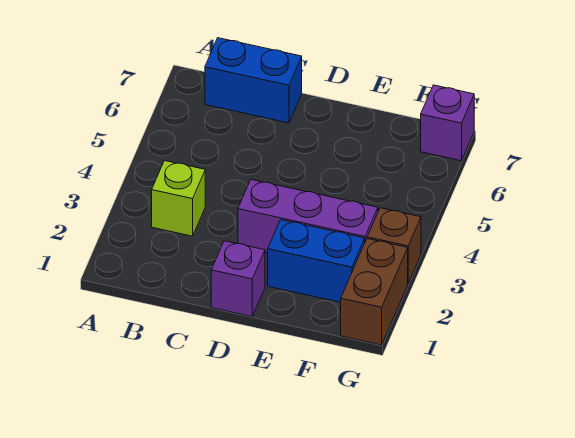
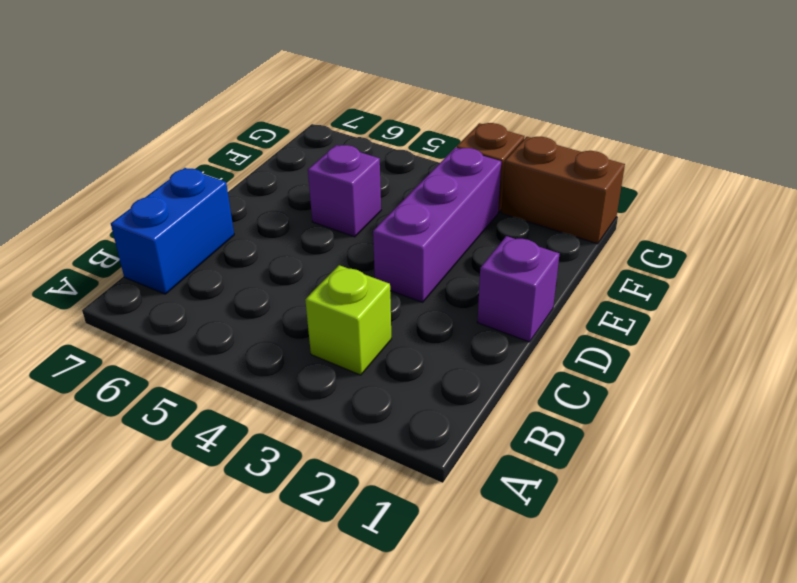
blue 1x2 brick [268,220,365,302] -> none
purple 1x1 brick [421,85,474,161] -> purple 1x1 brick moved to [308,145,381,237]

